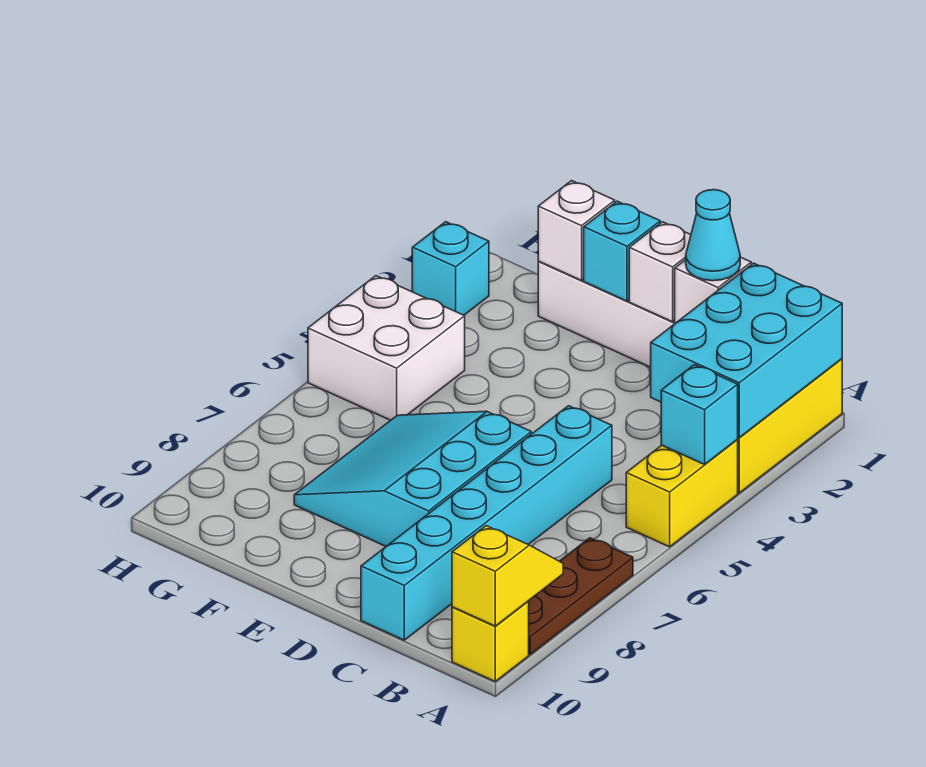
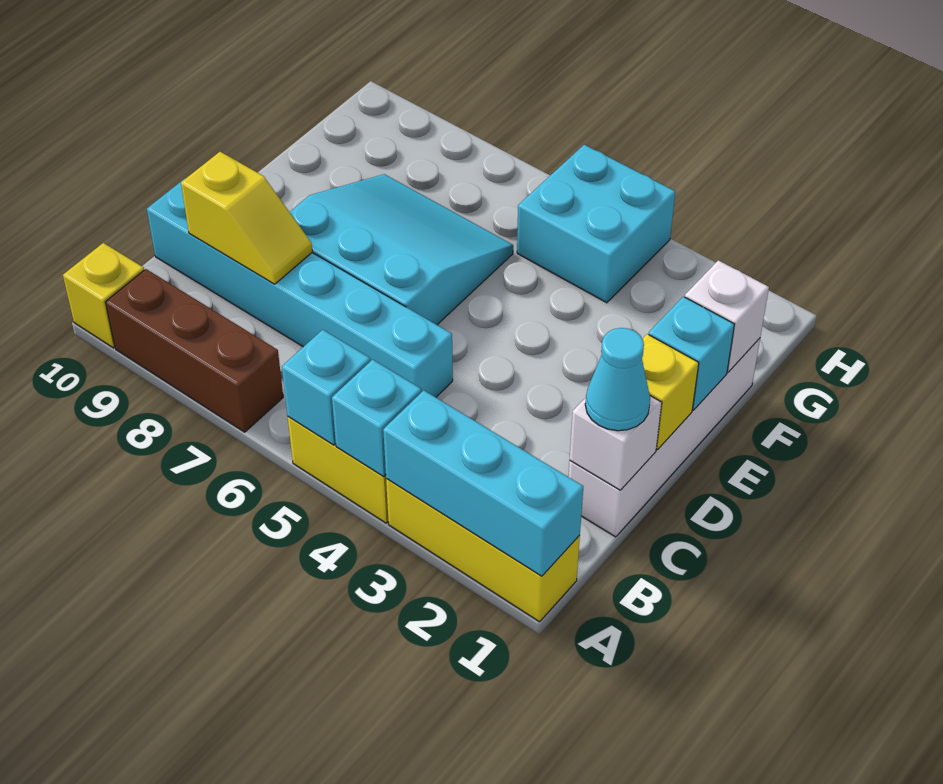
cyan 2x3 brick [651,263,842,437] -> cyan 1x3 brick [383,390,583,576]
brown 1x3 plate [528,538,633,654] -> brown 1x3 brick [106,269,283,432]
yellow 1x2 slope [452,526,563,626] -> yellow 1x2 slope moved to [181,152,312,284]
white 1x1 brick [629,222,691,322] -> yellow 1x1 brick [642,334,699,450]
white 2x2 brick [308,276,465,420] -> cyan 2x2 brick [517,145,675,303]
cyan 1x1 brick [412,222,489,315] -> cyan 1x1 brick moved to [282,330,370,445]

